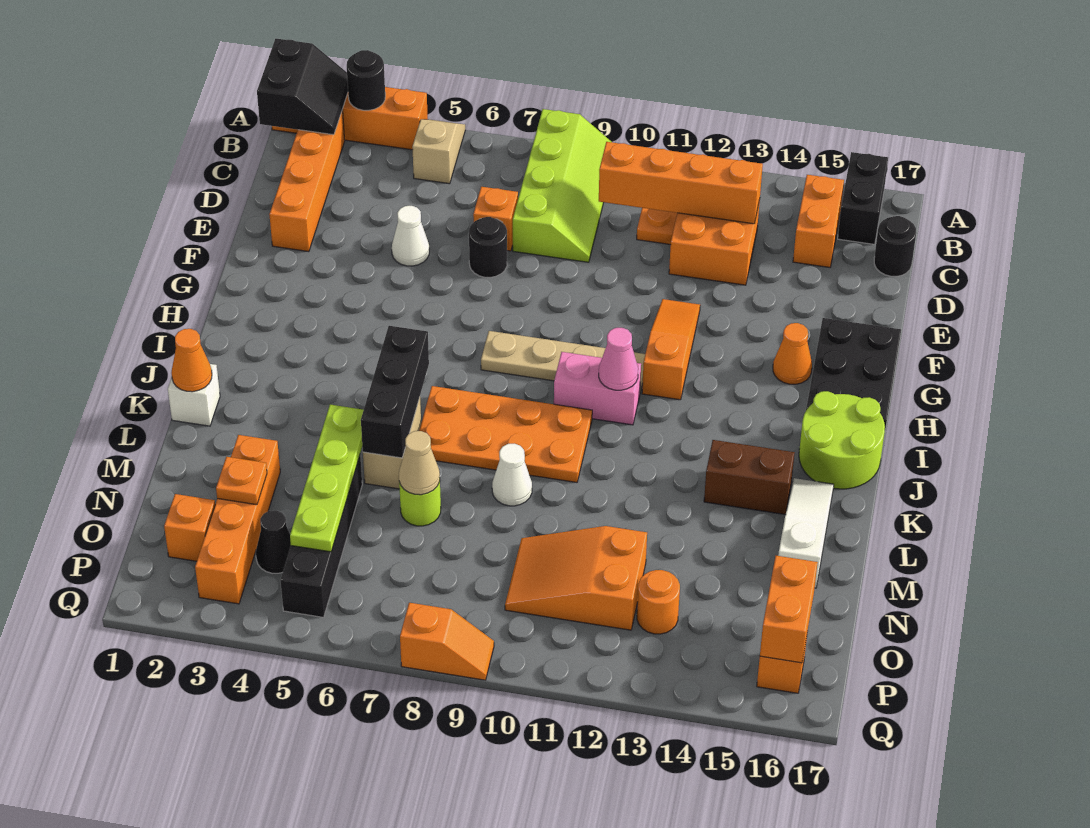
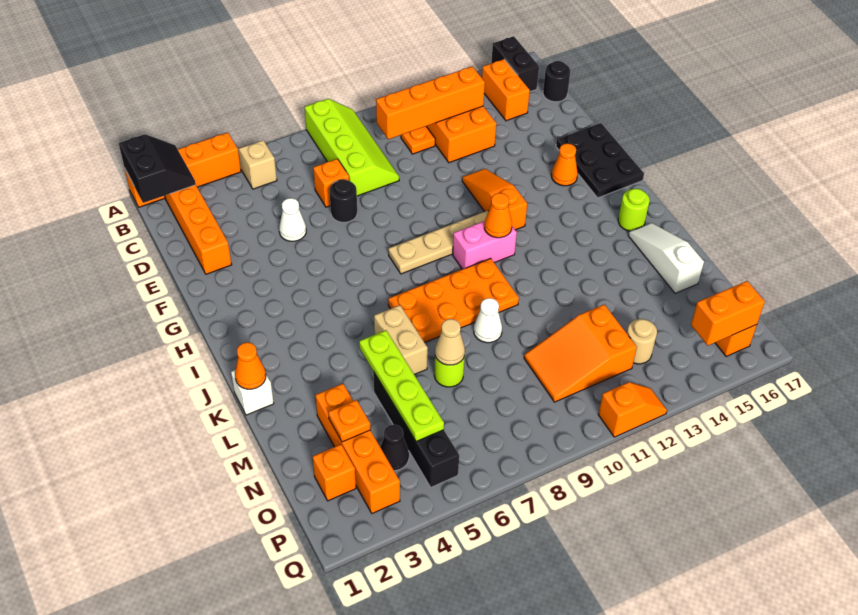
black 1x1 round brick [347,50,385,110] -> none
pink 1x1 cone [599,328,638,390] -> orange 1x1 cone [484,193,512,238]
lime 2x2 round brick [799,391,885,489] -> lime 1x1 round brick [618,189,650,231]
black 1x3 brick [361,326,429,458] -> none
brown 1x2 brick [704,440,795,515] -> none
orange 1x1 round brick [637,570,680,634] -> tan 1x1 round brick [627,319,657,364]
orange 1x2 brick [760,556,818,663] -> orange 1x2 brick turned to [691,281,765,346]
orange 1x2 slope [400,603,494,680] -> orange 1x2 slope moved to [598,382,667,437]

